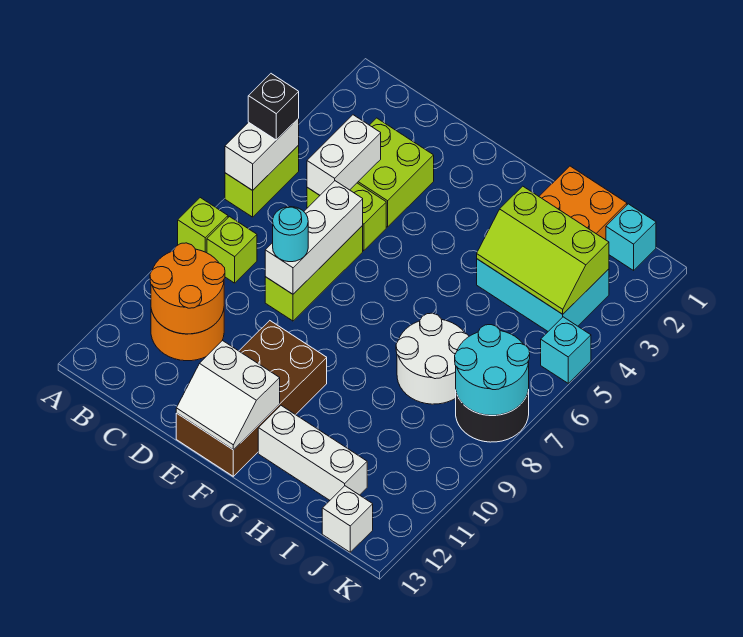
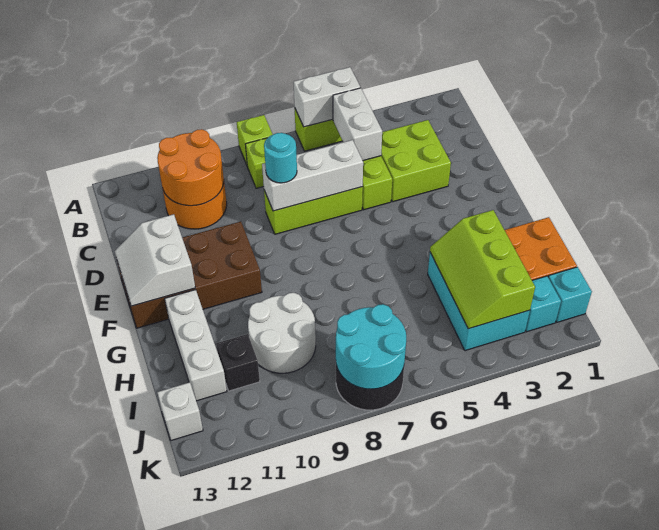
black 1x1 brick [248,74,299,140] -> black 1x1 brick moved to [216,334,260,391]
white 1x2 brick [307,115,381,195] -> white 1x2 brick turned to [333,88,382,161]
white 2x2 round brick [396,313,469,404] -> white 2x2 round brick moved to [248,293,316,373]
cyan 1x1 brick [541,317,591,383] -> cyan 1x1 brick moved to [525,276,561,332]

